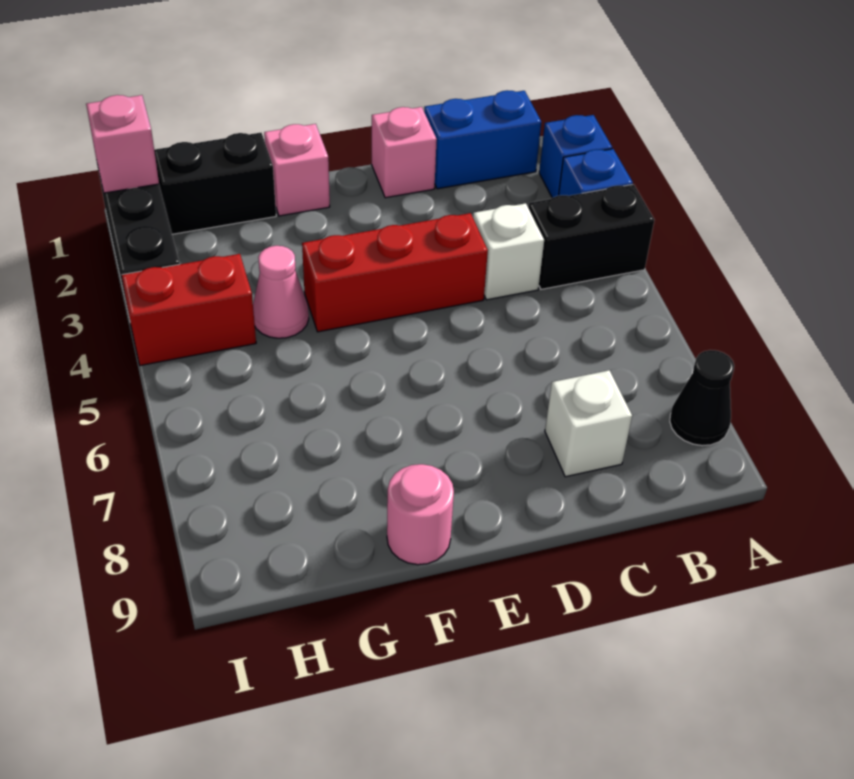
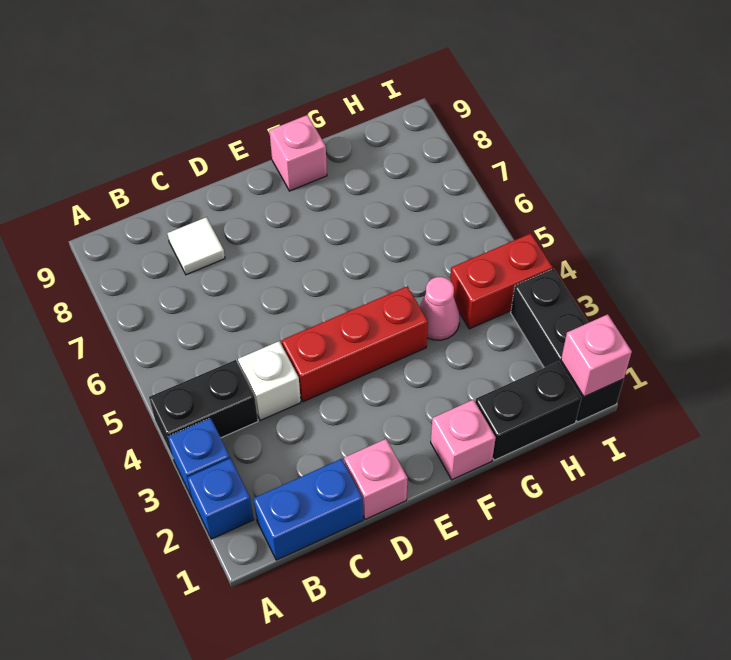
black 1x1 cone [670,350,734,446] -> none
white 1x1 brick [545,370,632,477] -> white 1x1 tile [167,217,225,275]
pink 1x1 round brick [387,464,454,565] -> pink 1x1 brick [269,115,327,191]

